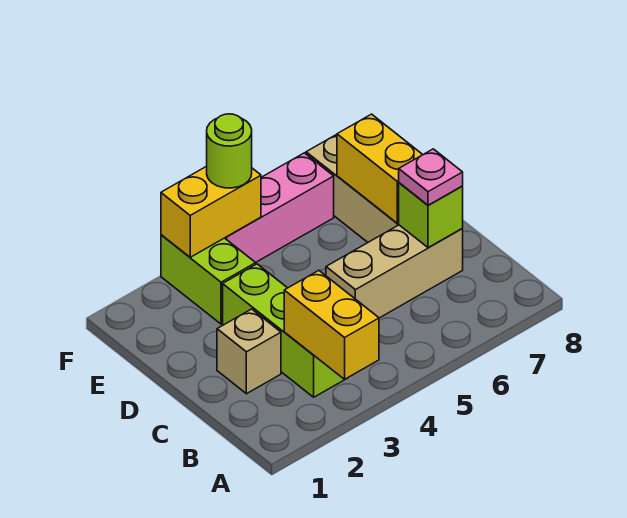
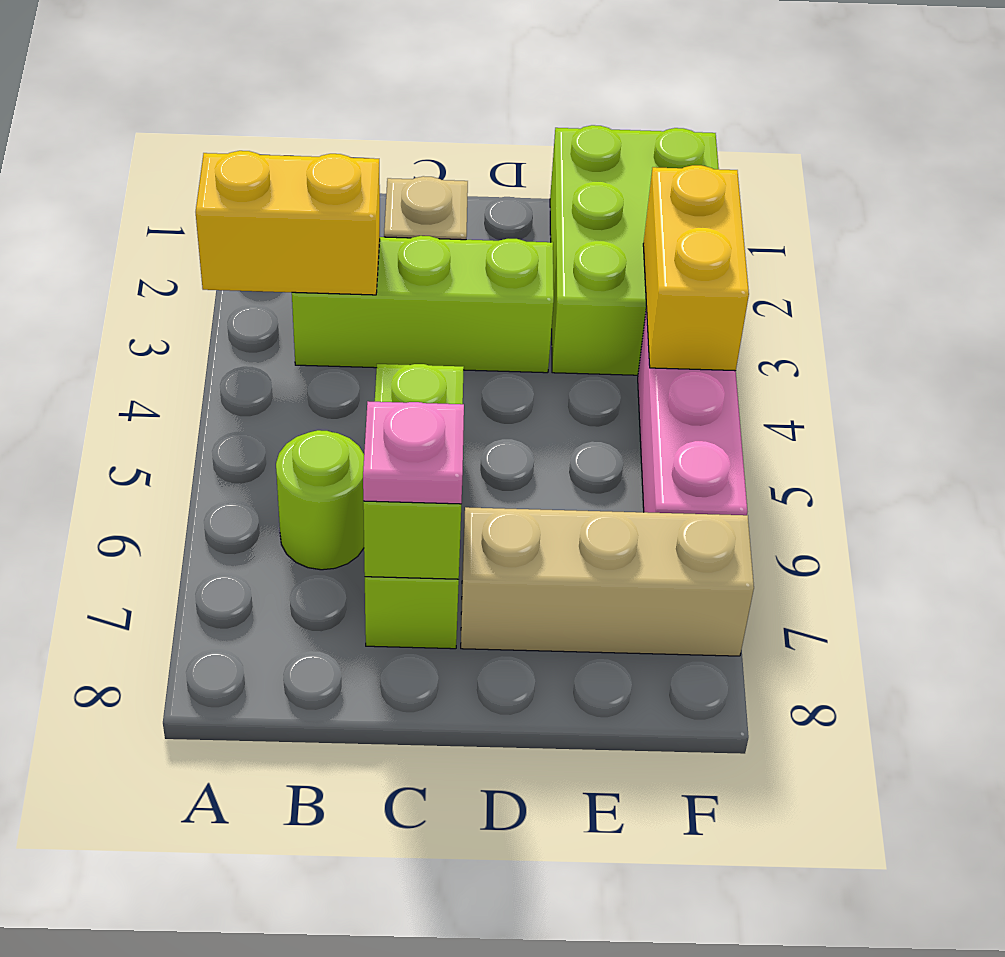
tan 1x3 brick [326,225,463,318] -> lime 1x3 brick [365,364,464,649]
yellow 1x2 brick [337,114,423,223] -> none
lime 1x2 brick [161,235,256,324] -> lime 2x3 brick [550,125,719,375]
lime 1x1 round brick [207,114,252,188] -> lime 1x1 round brick moved to [276,430,364,570]

